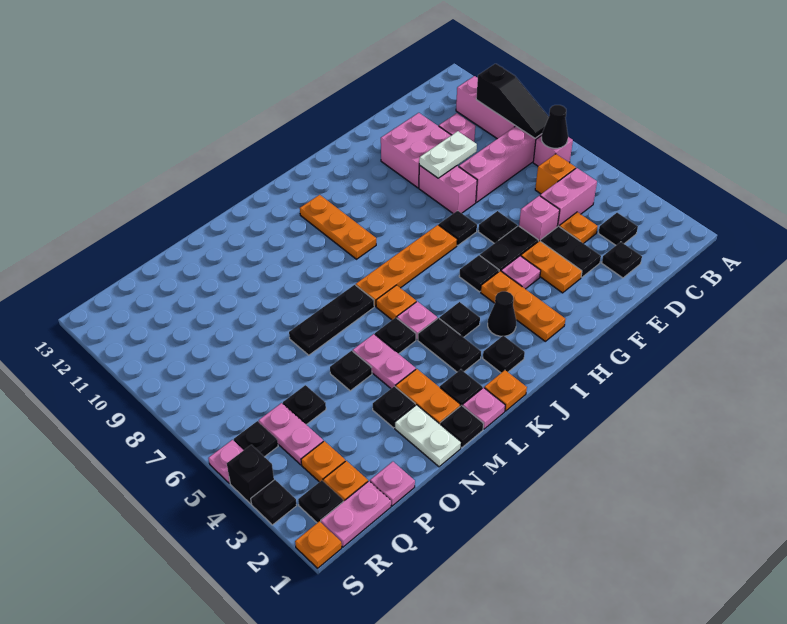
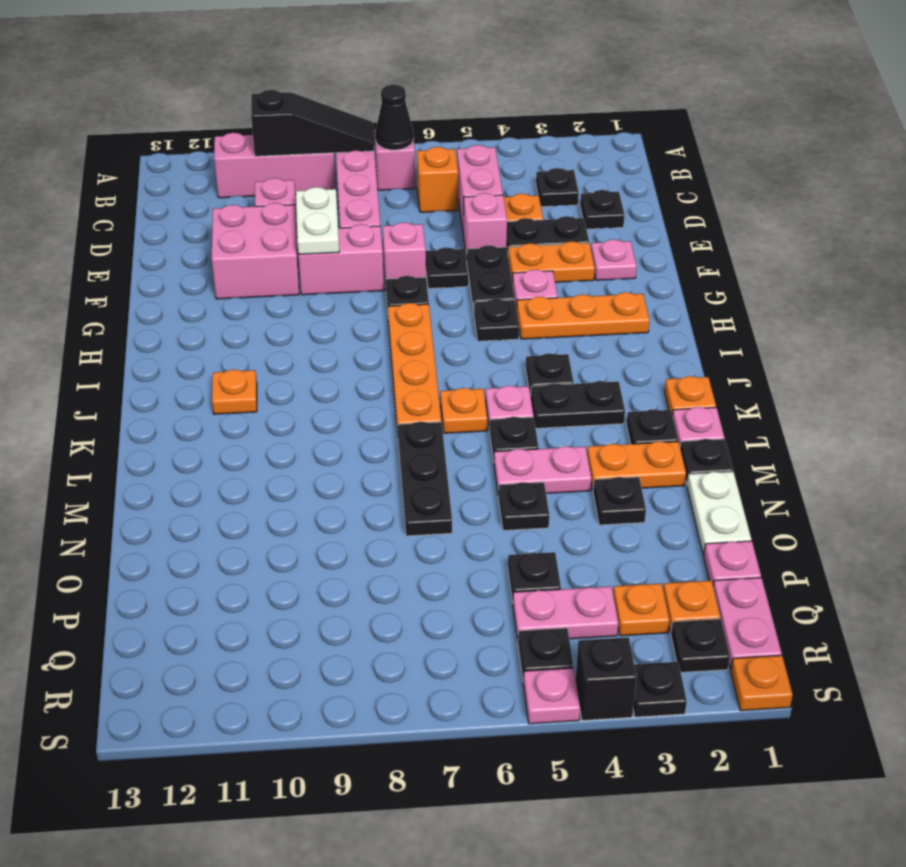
none -> pink 1x1 plate [591,239,637,280]
none -> pink 1x1 brick [383,222,426,285]
black 1x1 cone [488,291,516,336] -> none
black 1x1 plate [483,336,525,373] -> none
orange 1x3 plate [300,195,376,259] -> orange 1x1 plate [212,369,257,414]
white 1x2 plate [395,405,461,467] -> white 1x2 plate turned to [687,472,751,555]

